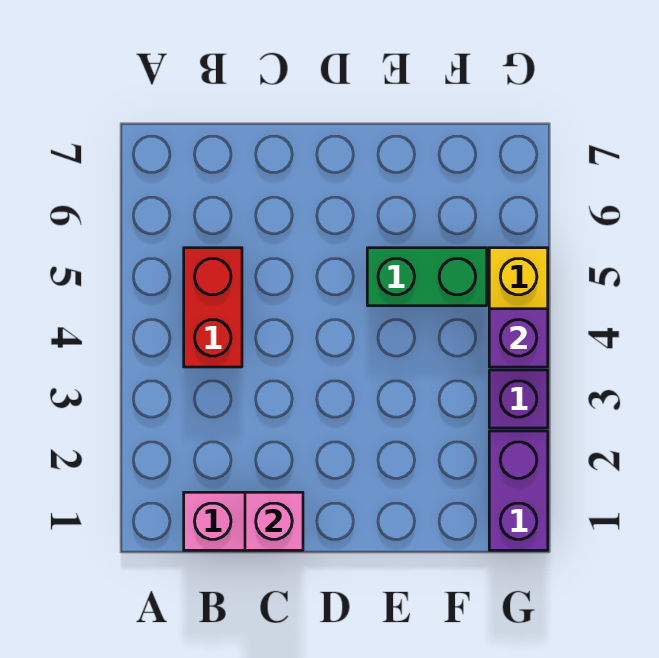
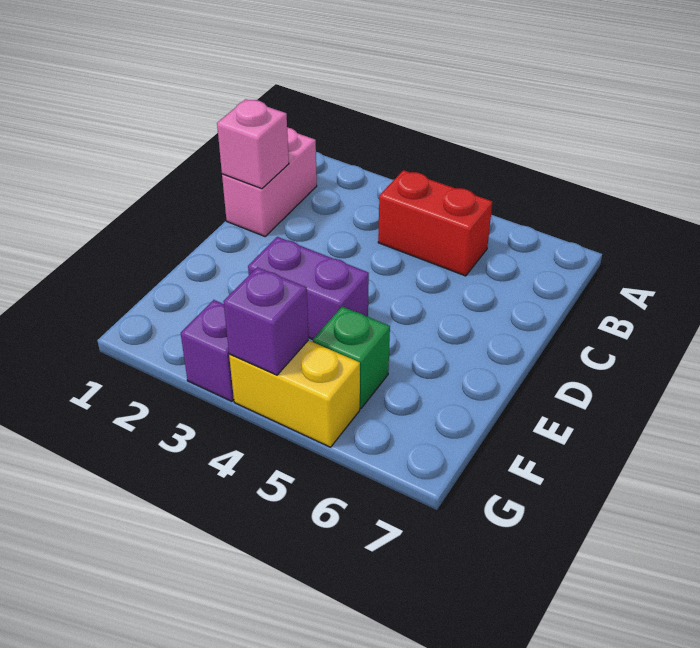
green 1x2 brick [367,248,487,306] -> green 1x1 brick [313,307,390,409]
purple 1x2 brick [489,431,548,550] -> purple 1x2 brick moved to [248,237,369,340]

